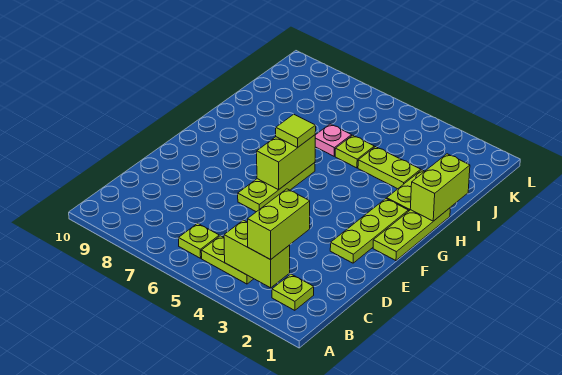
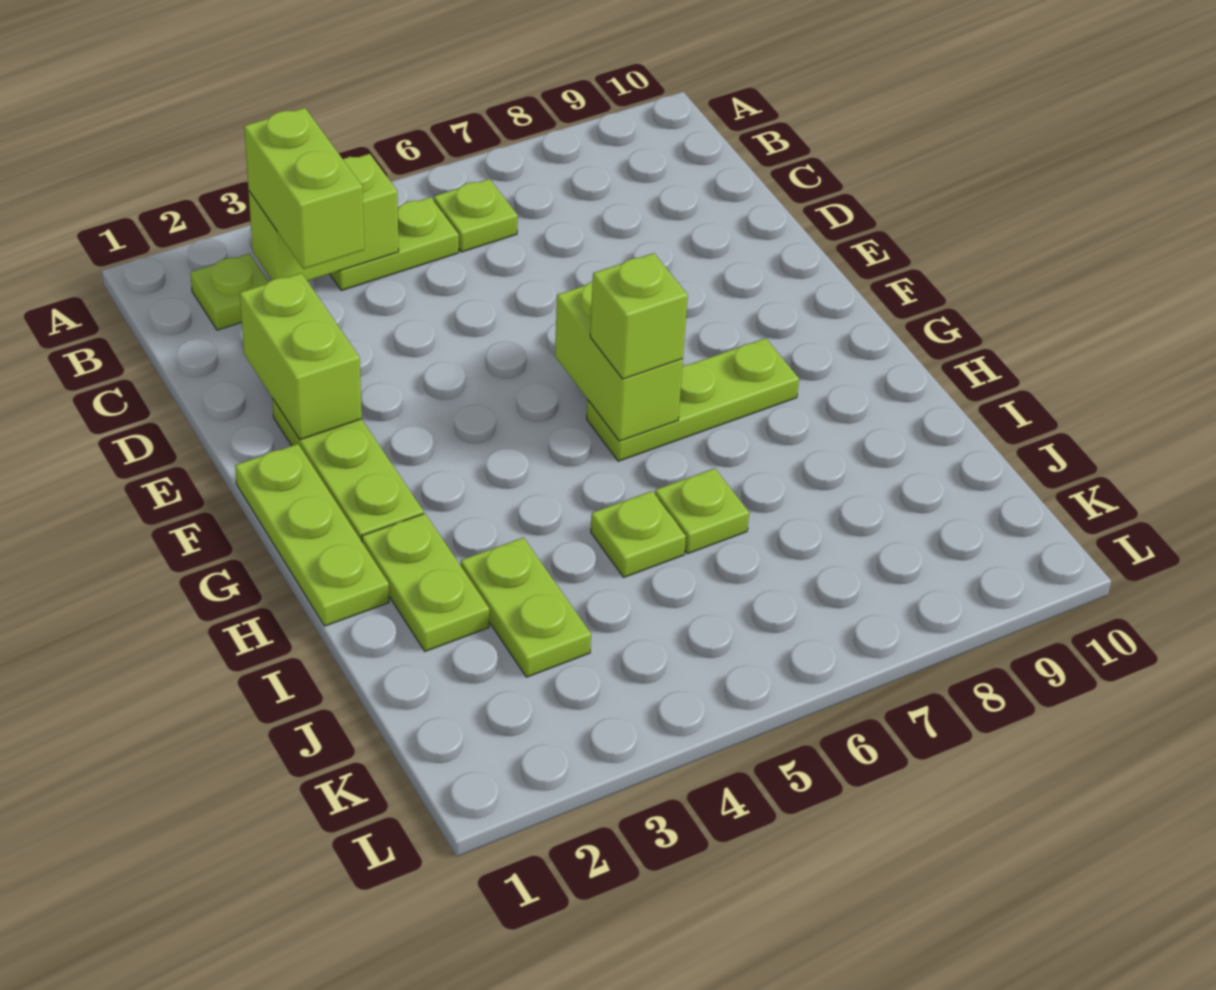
lime 1x3 plate [238,163,315,212] -> lime 1x3 plate turned to [587,338,799,461]
lime 1x1 tile [276,114,316,147] -> lime 1x1 brick [590,253,688,379]
lime 1x2 brick [410,154,470,221] -> lime 1x2 brick moved to [240,273,362,440]
lime 1x2 plate [358,147,421,189] -> lime 1x2 plate turned to [461,538,591,677]
pink 1x1 plate [315,124,352,156] -> lime 1x1 plate [655,468,749,554]

